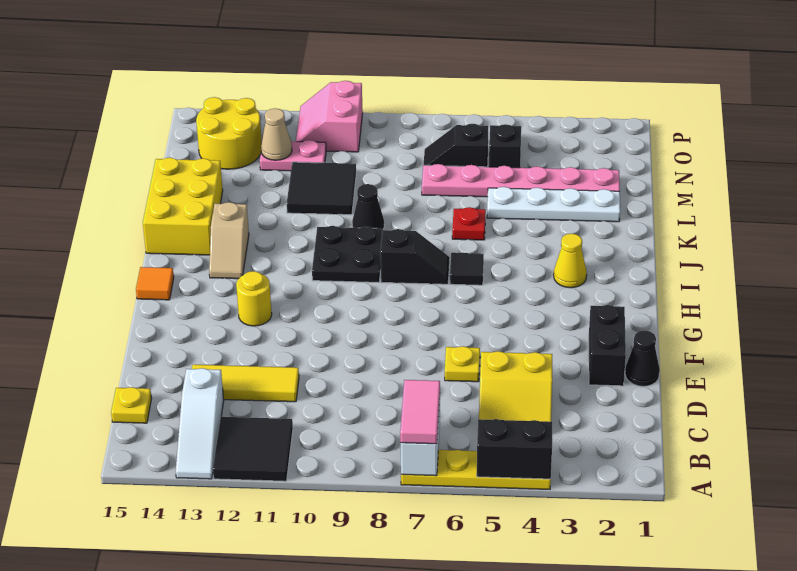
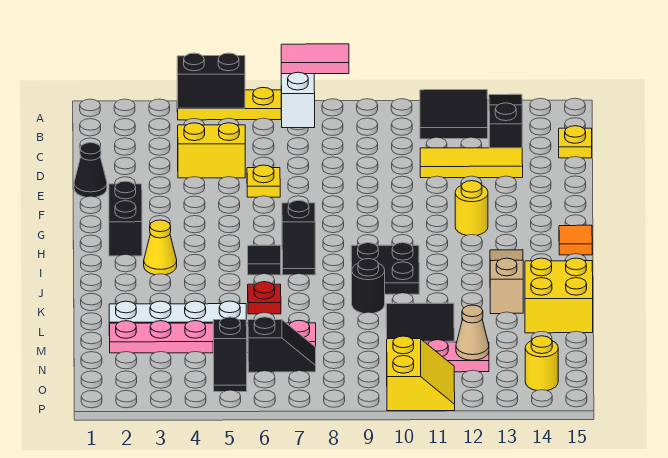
pink 1x2 tile [400,380,440,444] -> pink 1x2 tile turned to [281,44,349,74]
white 1x3 slope [176,368,224,479] -> black 1x3 slope [489,94,522,148]
black 1x2 brick [589,305,626,386] -> black 1x2 brick moved to [109,181,142,256]
black 1x2 slope [380,229,450,284] -> black 1x2 slope turned to [282,200,315,275]
tan 1x2 slope [209,202,249,279] -> tan 1x3 slope [490,250,523,314]
yellow 2x3 brick [143,158,223,255] -> yellow 2x2 brick [525,258,593,333]
black 1x1 cone [352,184,384,229] -> black 1x1 round brick [352,259,385,313]
yellow 2x2 round brick [196,97,262,169] -> yellow 1x1 round brick [525,336,558,391]
pink 2x2 slope [296,81,363,152] -> yellow 2x2 slope [387,336,455,411]

